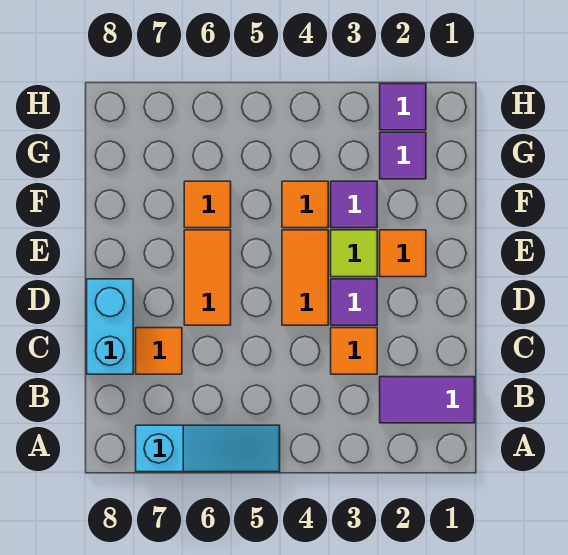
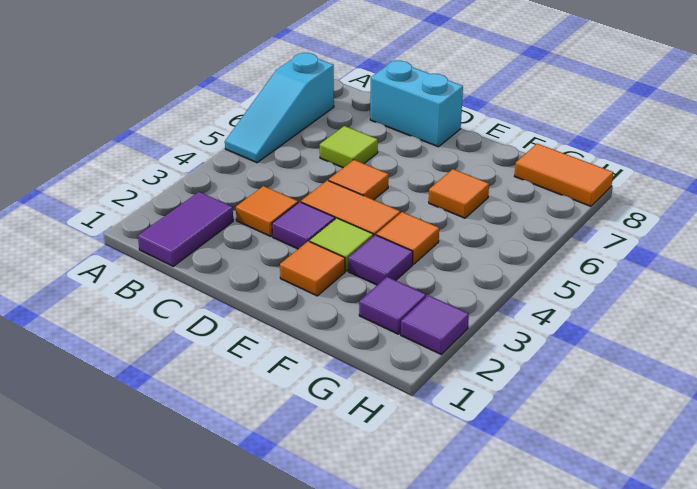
none -> lime 1x1 tile [320,126,378,168]
orange 1x1 tile [136,328,182,374] -> orange 1x1 tile moved to [329,160,389,200]
orange 1x2 tile [184,230,231,325] -> orange 1x2 tile moved to [515,144,613,206]

